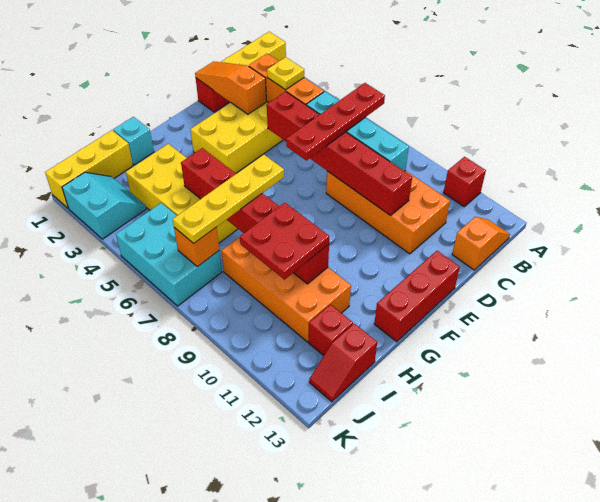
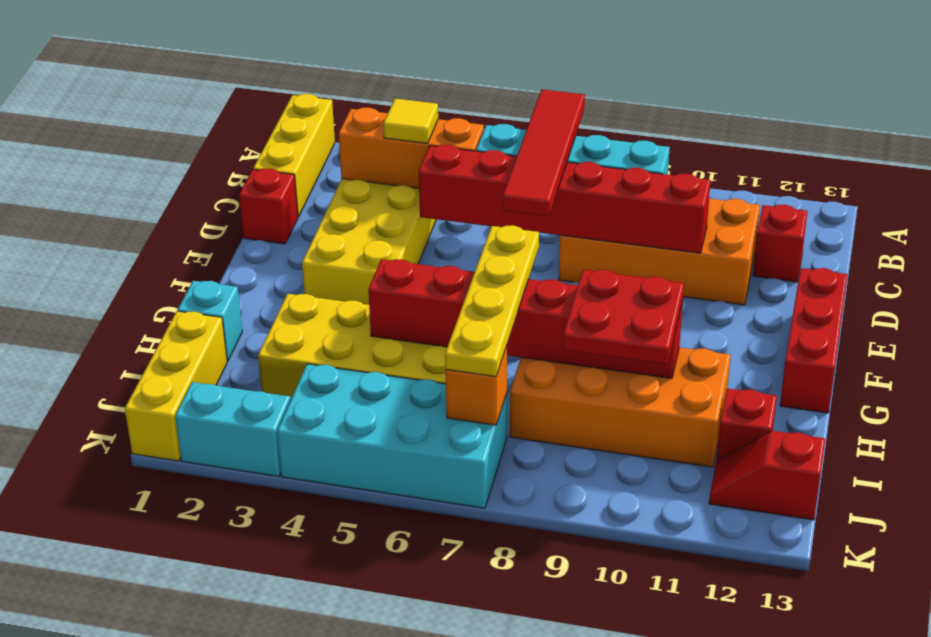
red 1x1 brick [444,157,486,207] -> red 1x1 brick moved to [753,205,807,282]
red 1x4 plate [286,83,385,160] -> red 1x4 tile [503,89,585,217]
orange 1x2 slope [452,217,510,270] -> none
yellow 1x1 plate [267,57,304,90] -> yellow 1x1 tile [383,99,438,143]
orange 1x3 slope [195,61,266,114] -> none
red 1x2 slope [309,324,377,402] -> red 1x2 slope turned to [709,431,825,520]
cyan 2x3 brick [116,203,222,306] -> cyan 2x4 brick [277,364,507,508]

